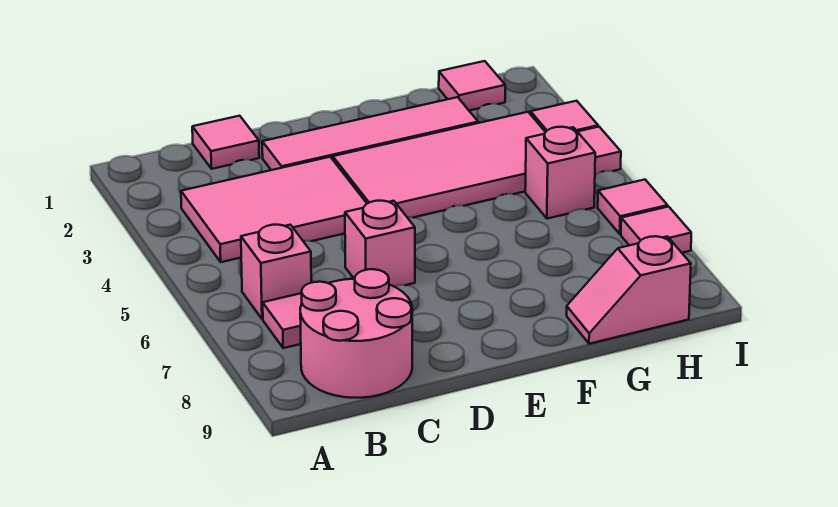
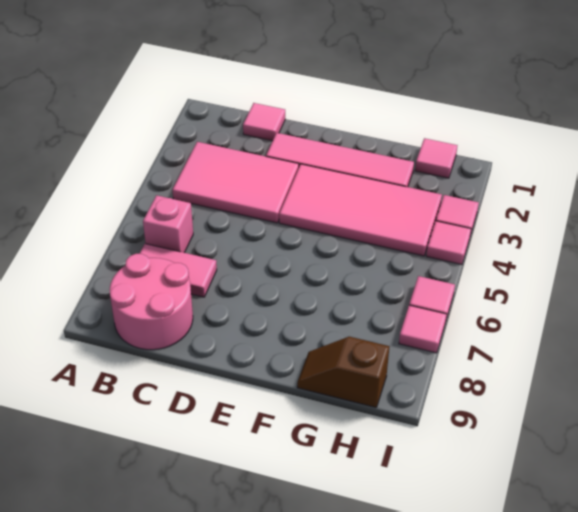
pink 1x1 brick [345,201,415,286] -> none
pink 1x2 slope [567,236,691,344] -> brown 1x2 slope [297,337,389,407]
pink 1x1 brick [525,127,595,219] -> none

